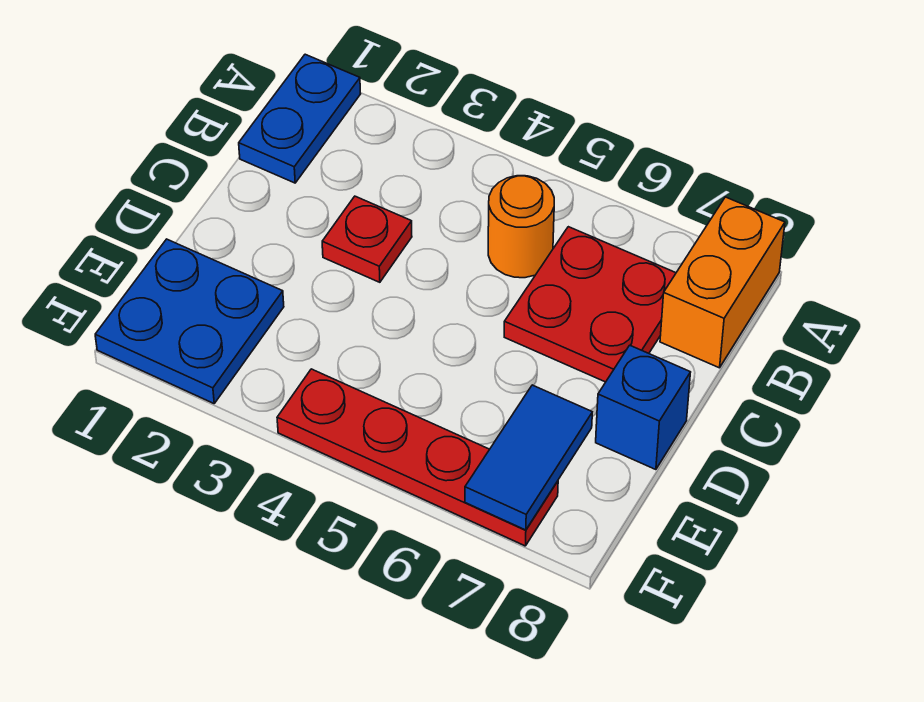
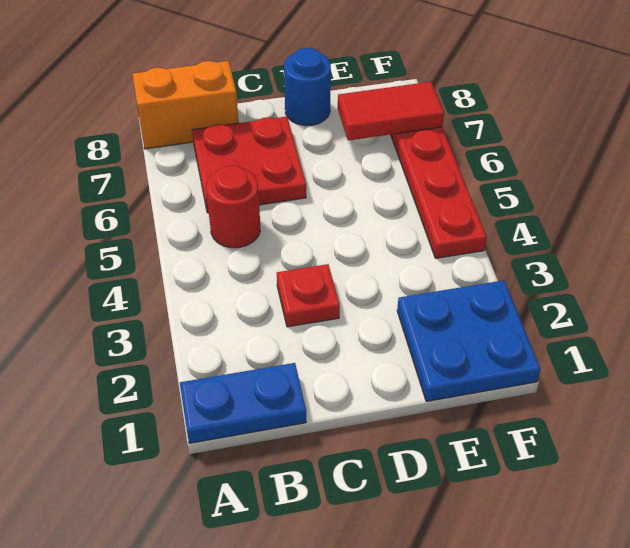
orange 1x1 round brick [488,176,554,278] -> red 1x1 round brick [206,166,260,248]
blue 1x1 brick [596,345,691,470] -> blue 1x1 round brick [284,48,331,126]
blue 1x2 tile [465,385,592,530] -> red 1x2 tile [338,82,444,140]

